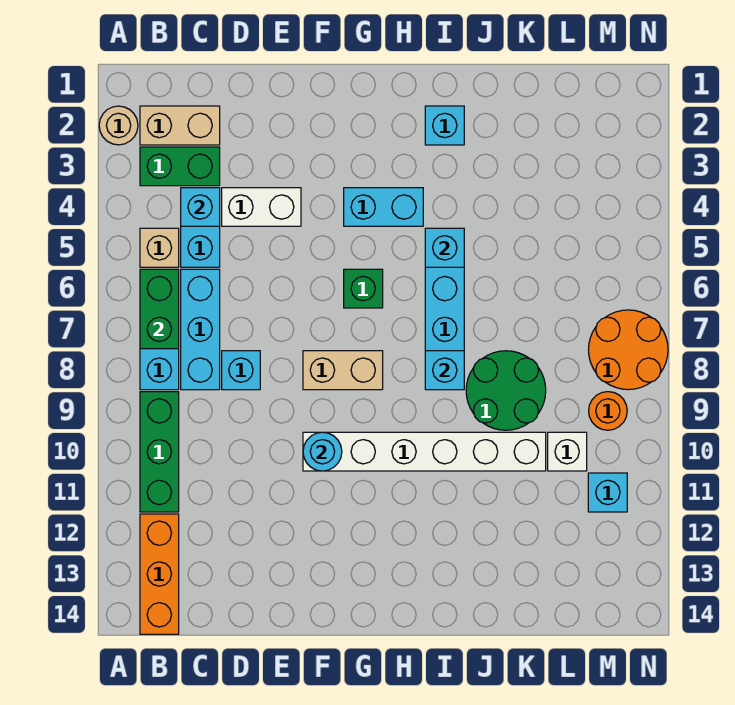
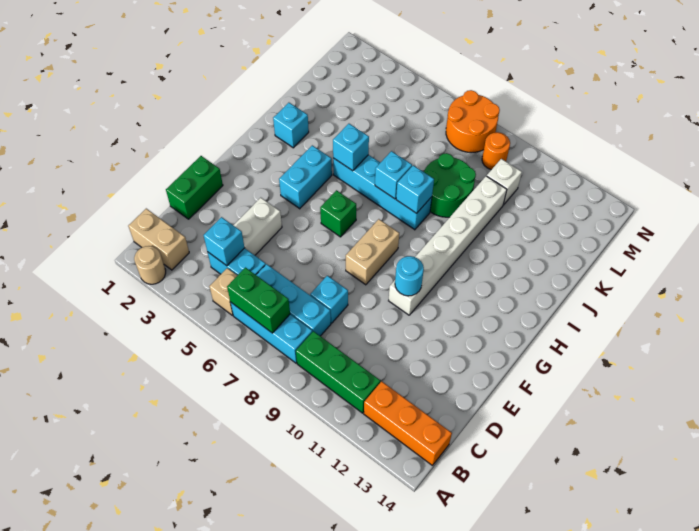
tan 1x2 brick [140,106,220,145] -> tan 1x2 brick turned to [128,209,189,270]
green 1x2 brick [140,147,220,186] -> green 1x2 brick moved to [166,156,223,219]
cyan 1x1 brick [588,473,627,512] -> cyan 1x1 brick moved to [375,151,412,199]

